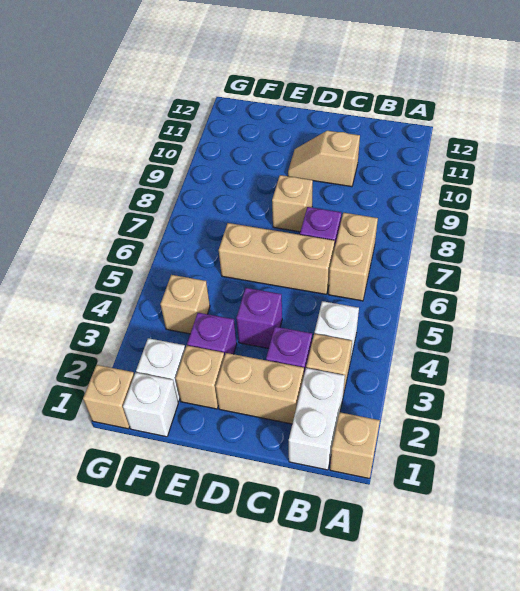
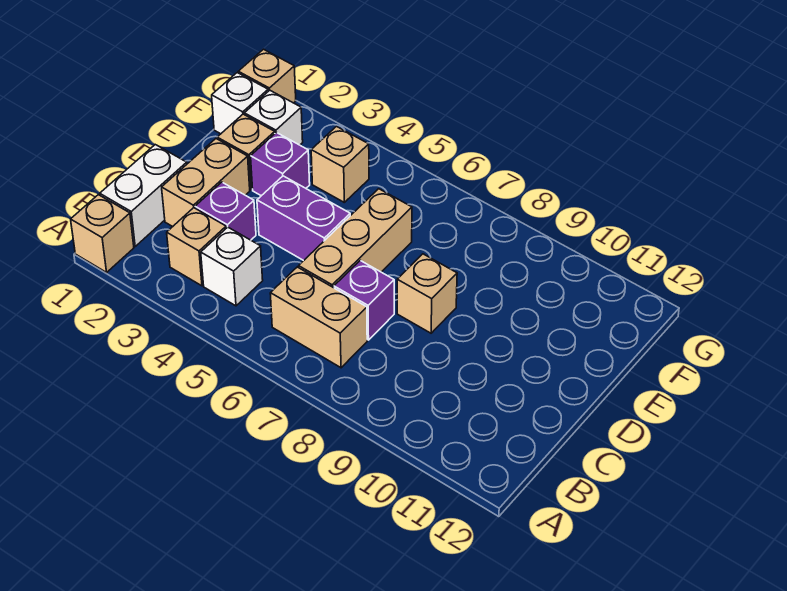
white 1x2 brick [289,368,345,470] -> white 1x2 brick turned to [100,145,187,246]
tan 1x2 slope [288,131,360,187] -> none
purple 1x1 brick [236,288,282,348] -> purple 1x2 brick [257,176,350,261]

